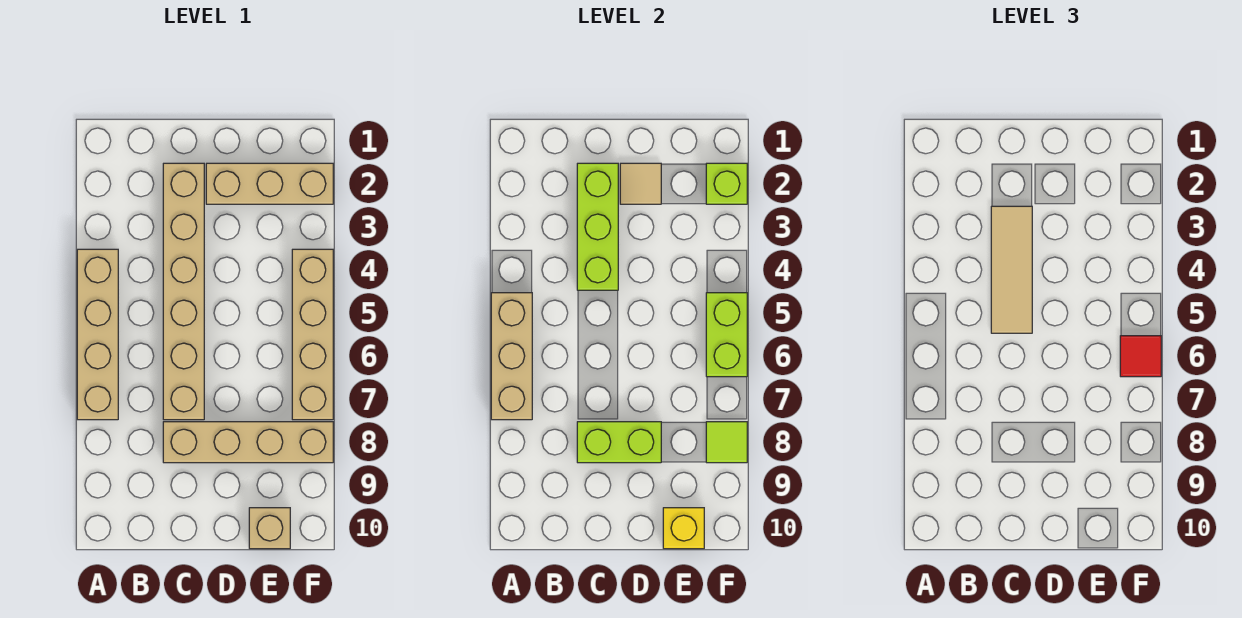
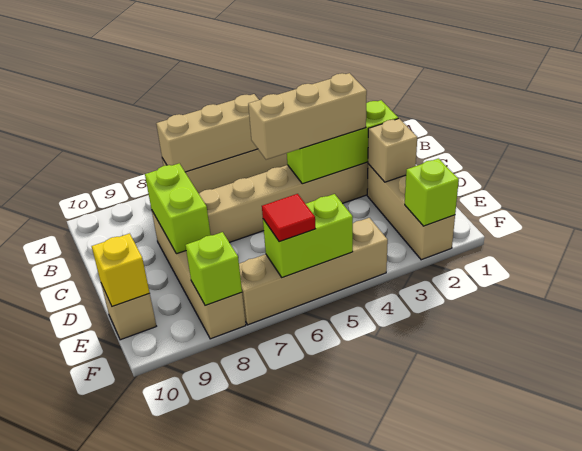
tan 1x3 tile [991,206,1032,333] -> tan 1x3 brick [248,73,367,160]
tan 1x1 tile [620,163,661,204] -> tan 1x1 brick [368,119,417,182]
lime 1x1 tile [706,422,747,463] -> lime 1x1 brick [185,232,242,306]

